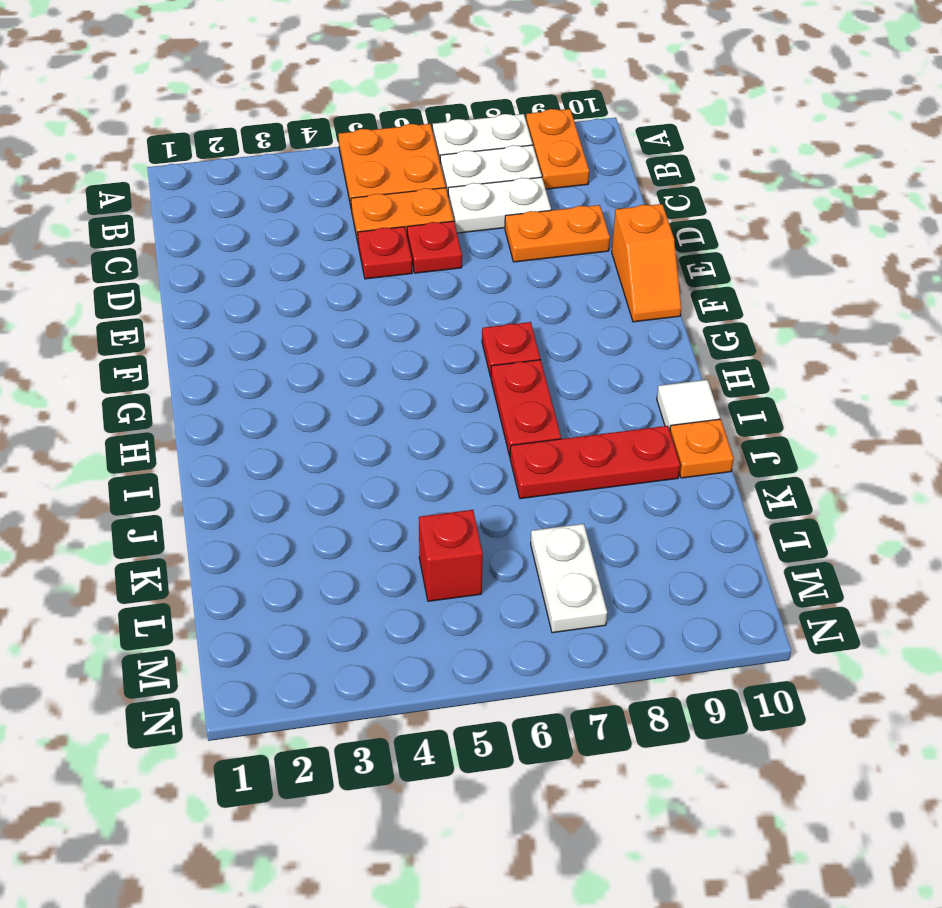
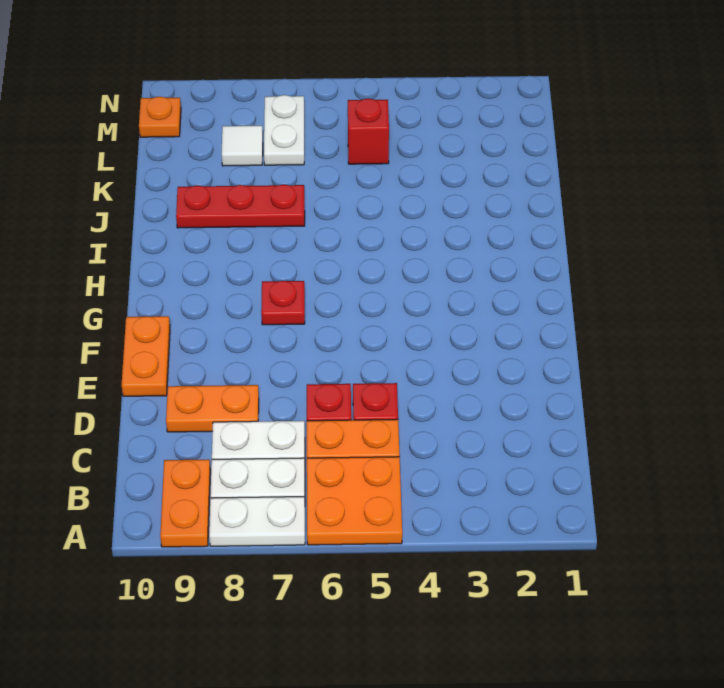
orange 1x2 slope [612,204,681,322] -> orange 1x2 plate [122,316,170,396]
red 1x2 plate [491,360,561,456] -> none
white 1x1 tile [657,380,720,430] -> white 1x1 tile moved to [222,126,263,166]
orange 1x1 plate [670,419,734,478] -> orange 1x1 plate moved to [139,97,181,137]

